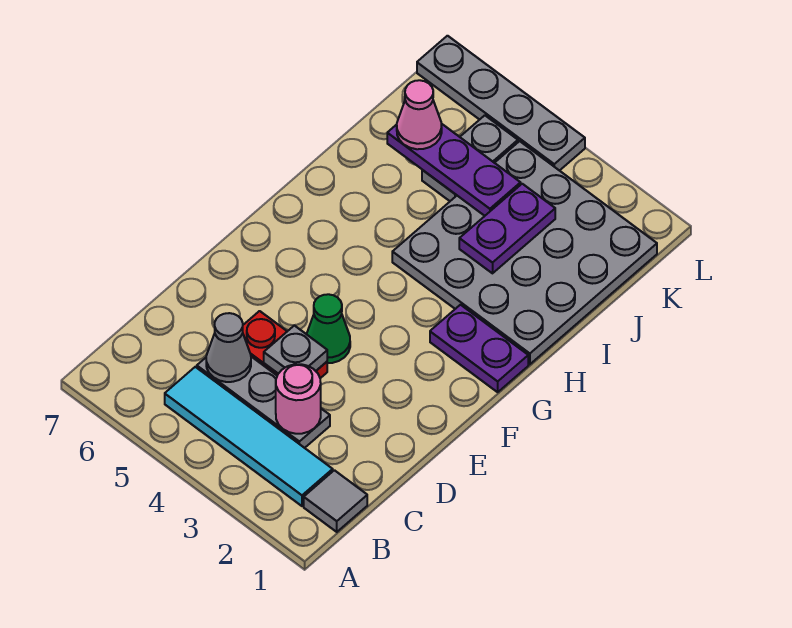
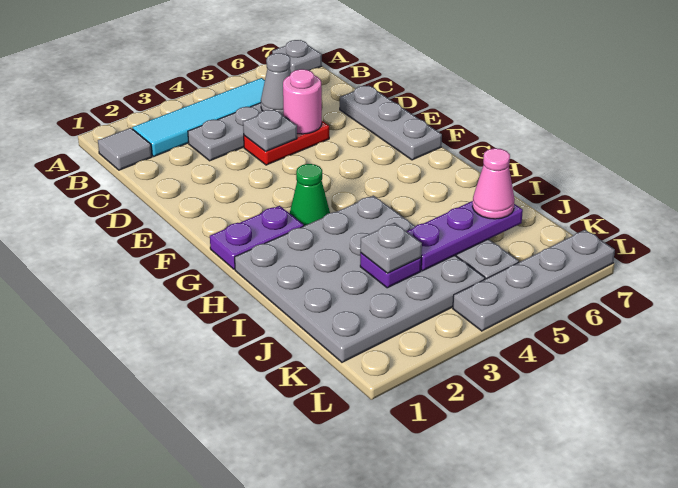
none -> grey 1x1 plate [272,40,322,73]
pink 1x1 round brick [276,364,321,434] -> pink 1x1 round brick moved to [283,69,322,134]
none -> grey 1x3 plate [340,85,442,160]
green 1x1 cone [307,294,350,363] -> green 1x1 cone moved to [290,164,330,226]
purple 1x2 plate [459,184,555,273] -> purple 1x1 plate [360,253,421,288]
none -> grey 1x1 plate [360,223,422,273]

